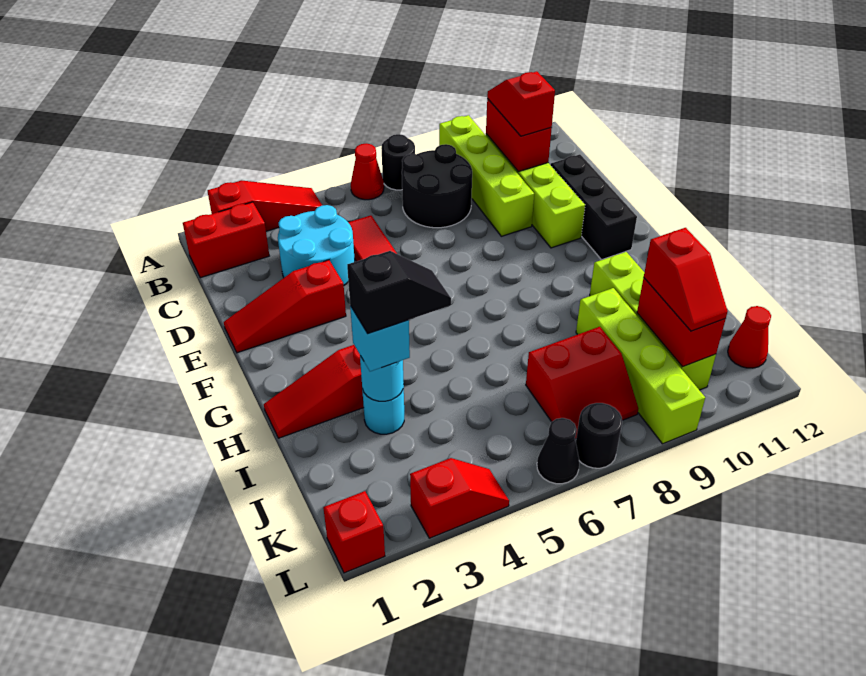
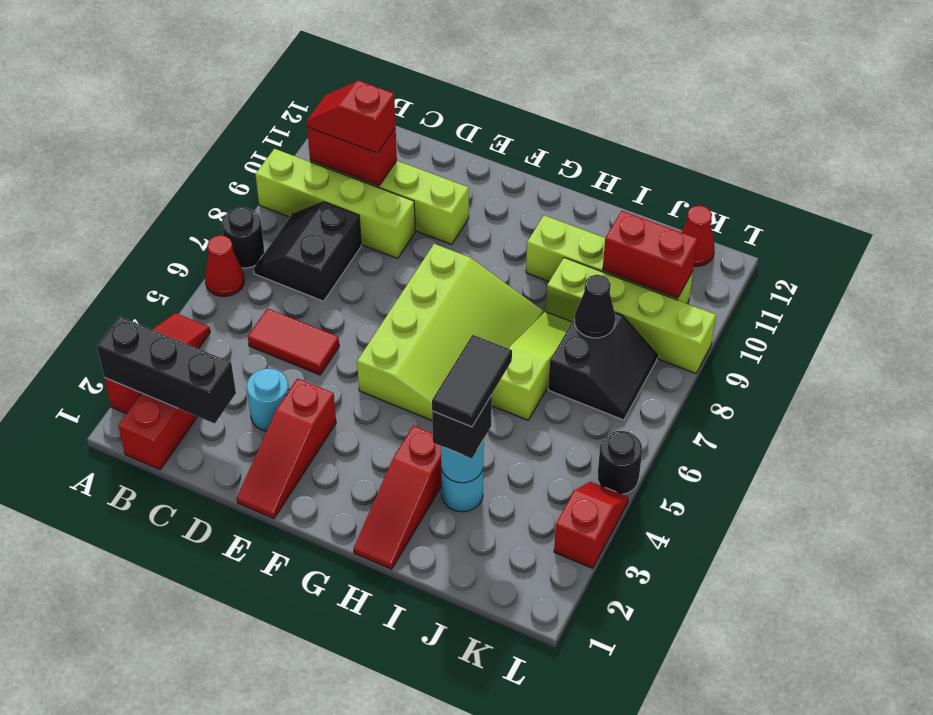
black 2x2 round brick [402,144,472,228] -> black 2x2 slope [254,202,361,301]
cyan 2x2 round brick [278,205,355,285] -> cyan 1x1 round brick [247,369,289,431]
black 1x3 brick [551,154,637,260] -> black 1x3 brick moved to [97,317,236,424]
none -> lime 3x4 slope [357,244,543,420]
cyan 1x1 brick [350,306,410,371] -> black 1x1 brick [432,395,492,458]
black 1x2 slope [347,251,451,333] -> black 1x2 tile [432,335,512,427]
none -> lime 1x3 slope [492,312,572,420]
red 2x2 slope [526,327,638,439] -> black 2x2 slope [548,313,657,420]
red 1x2 slope [644,228,728,331] -> none
red 1x1 brick [323,491,385,573] -> none
black 1x1 cone [537,418,579,484] -> black 1x1 cone moved to [575,275,615,338]
black 1x1 round brick [576,403,622,468] -> black 1x1 round brick moved to [598,431,642,494]

